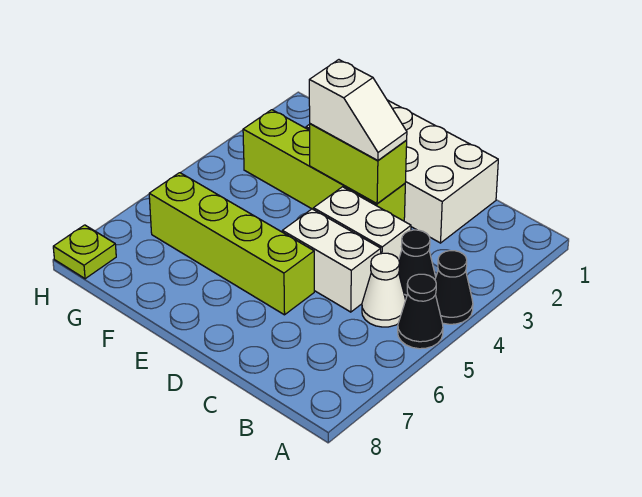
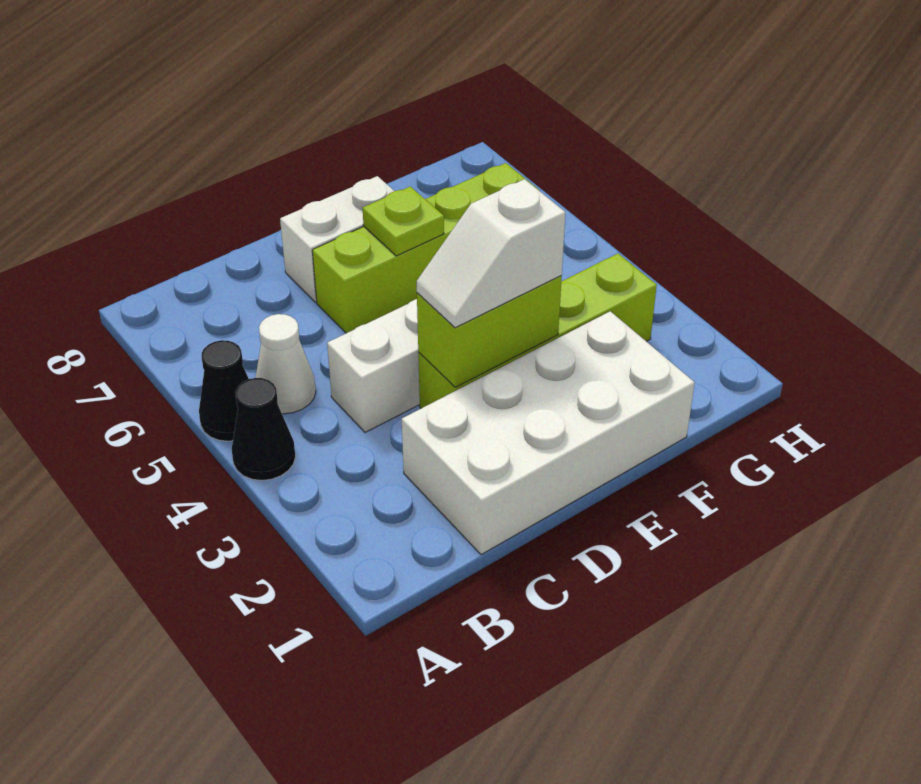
black 1x1 cone [399,230,436,300] -> none
white 1x2 brick [282,209,381,312] -> white 1x2 brick moved to [280,176,394,302]
lime 1x1 plate [53,225,116,279] -> lime 1x1 plate moved to [363,186,444,256]

